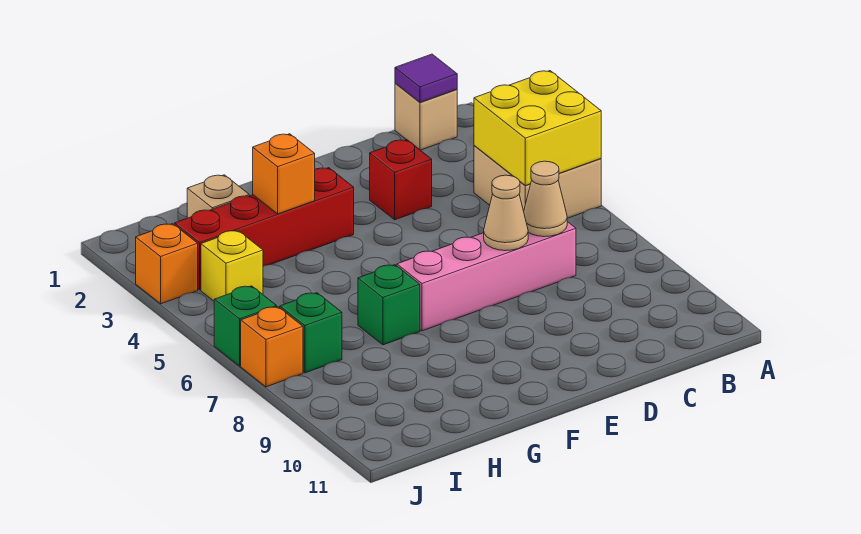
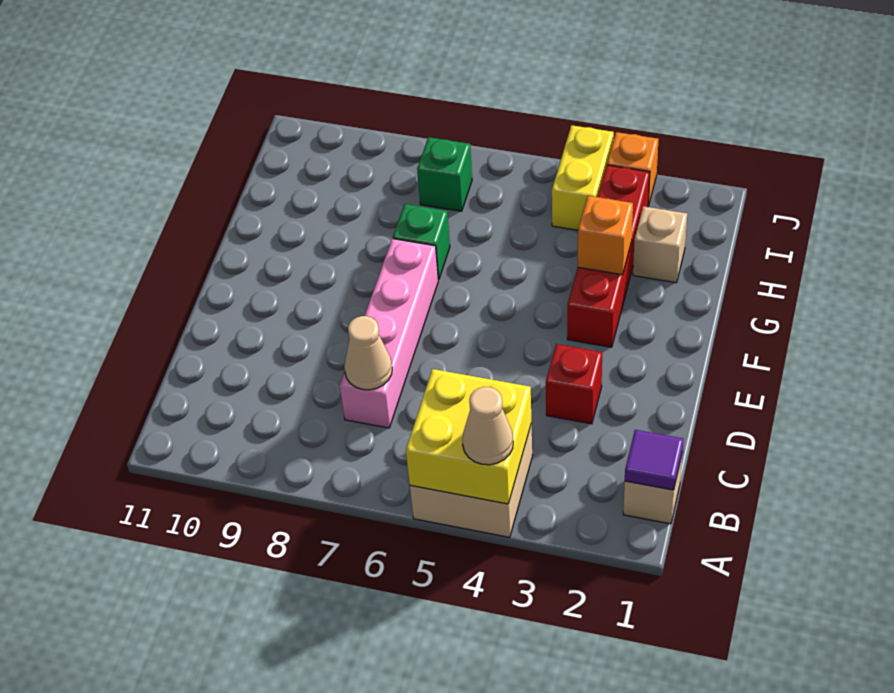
tan 1x1 cone [484,175,528,251] -> tan 1x1 cone moved to [462,387,513,465]
yellow 1x1 brick [201,230,263,301] -> yellow 1x2 brick [552,125,614,230]
green 1x1 brick [214,286,277,366] -> none
orange 1x1 brick [241,307,303,387] -> none

